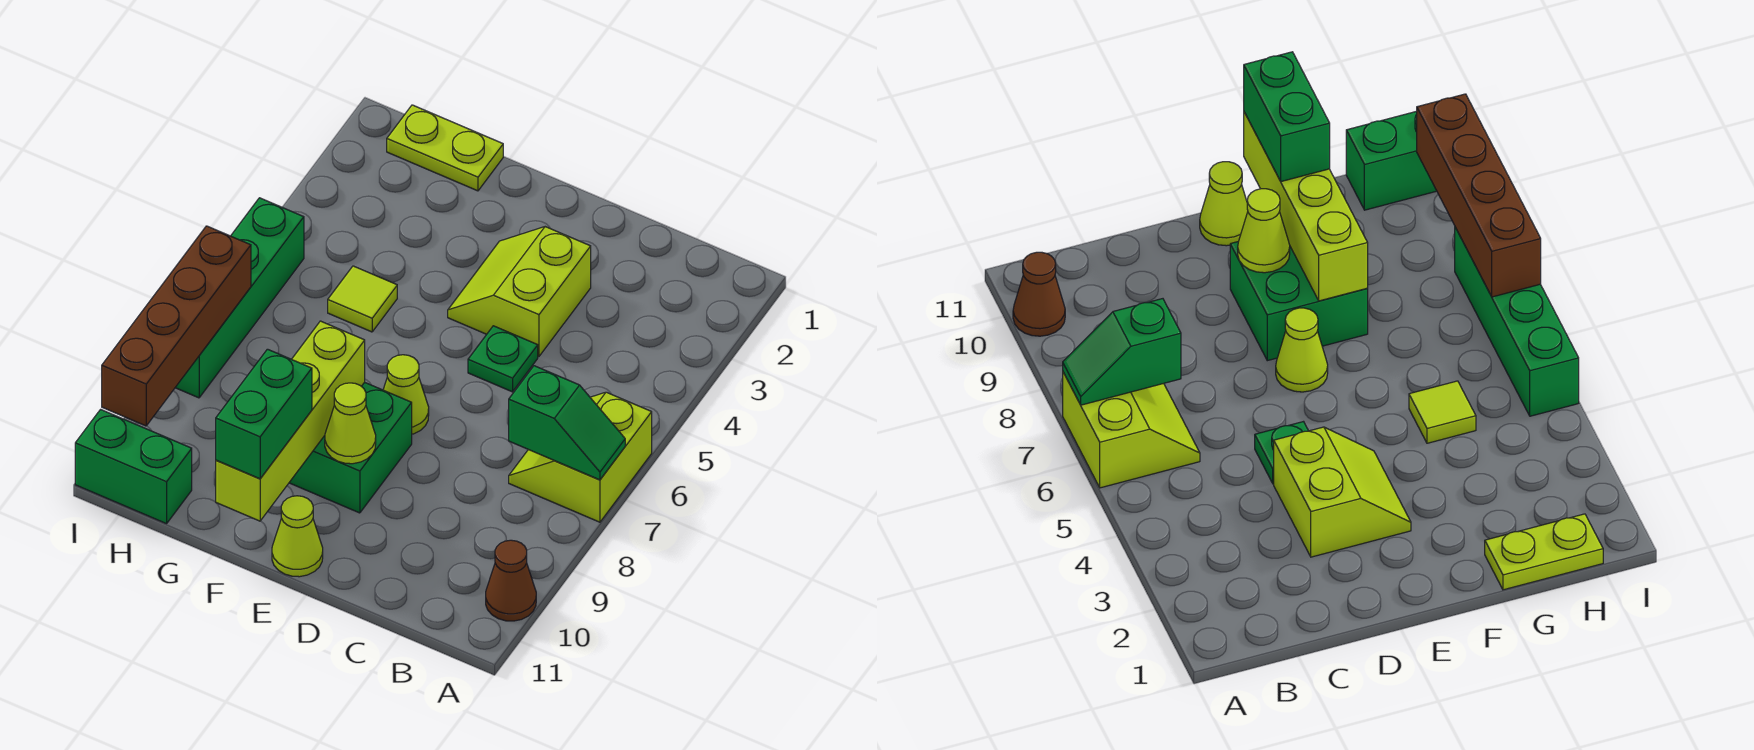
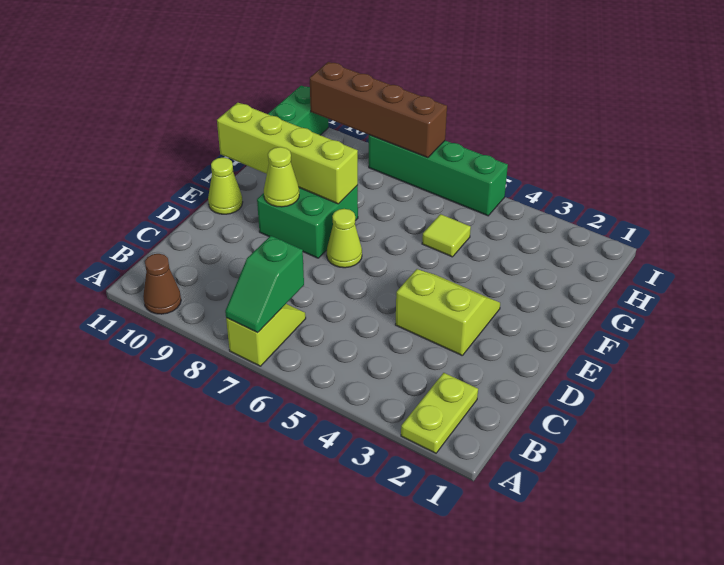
lime 2x2 slope [509,392,652,522] -> lime 1x2 slope [226,304,306,366]
green 1x1 plate [468,326,538,392] -> none
green 1x2 brick [216,349,312,479] -> none
lime 1x2 plate [387,105,503,191] -> lime 1x2 plate moved to [401,373,478,453]

